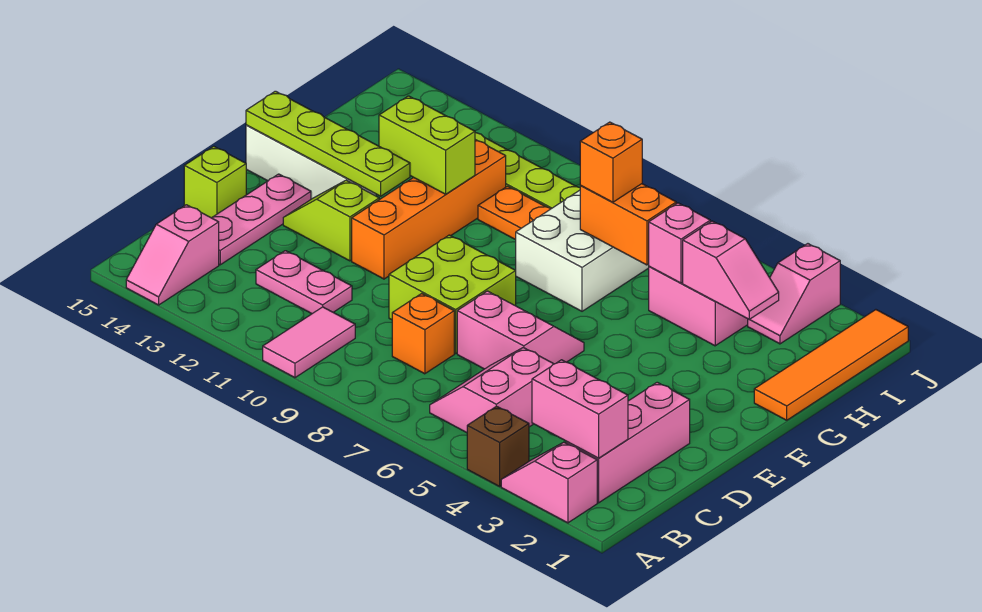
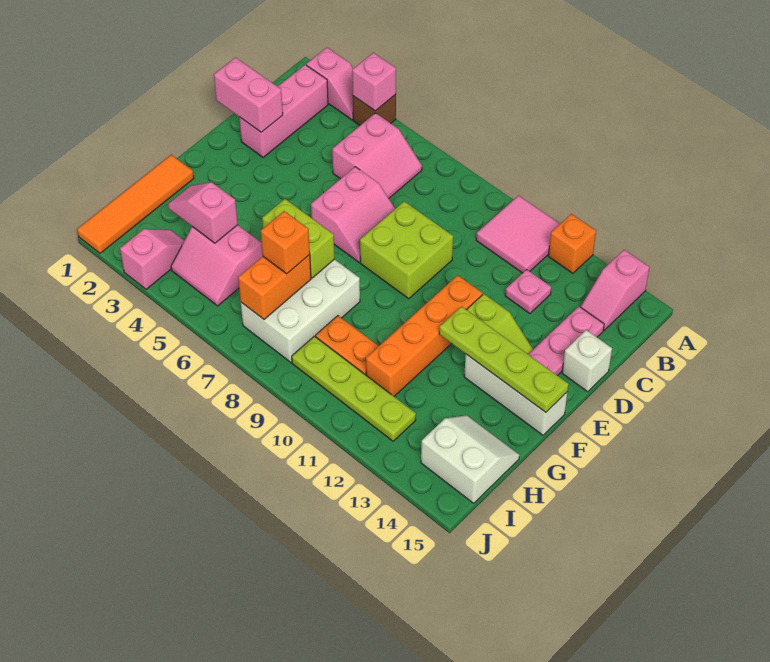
pink 1x2 tile [263,307,355,378] -> pink 2x2 tile [476,196,560,273]
pink 1x2 slope [126,205,219,305] -> pink 1x2 slope turned to [581,250,650,330]
pink 1x2 brick [532,360,628,458] -> pink 1x2 brick moved to [214,57,283,132]
orange 1x1 brick [392,294,454,374] -> orange 1x1 brick moved to [548,214,596,273]
pink 1x2 plate [256,251,352,314] -> pink 1x1 plate [505,270,551,314]
pink 2x2 slope [457,291,584,369] -> pink 2x2 slope turned to [311,167,395,262]
lime 1x1 brick [184,146,246,218] -> white 1x1 brick [562,330,612,392]
lime 1x2 brick [379,96,475,194] -> lime 1x2 brick moved to [262,199,335,278]
pink 1x1 brick [649,203,710,283] -> pink 1x1 brick moved to [352,53,396,111]
orange 1x2 brick [580,184,676,265] -> orange 1x2 brick turned to [238,255,311,319]
none -> white 2x2 slope [421,415,520,503]

